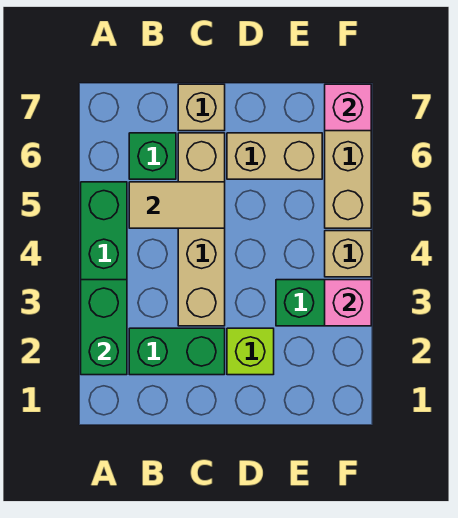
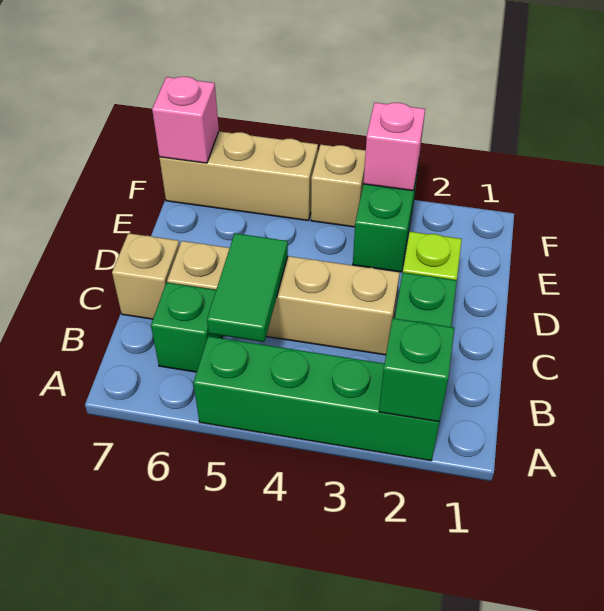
green 1x2 brick [81,280,127,375] -> green 1x1 brick [379,318,454,422]
tan 1x2 tile [129,182,225,228] -> green 1x2 tile [207,233,288,342]
tan 1x2 brick [227,133,322,179] -> none

